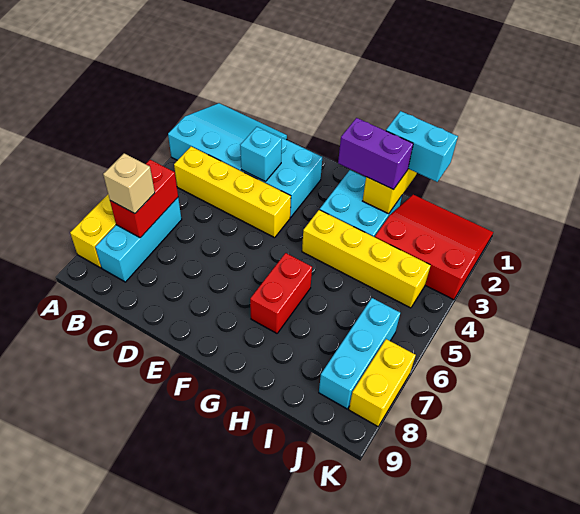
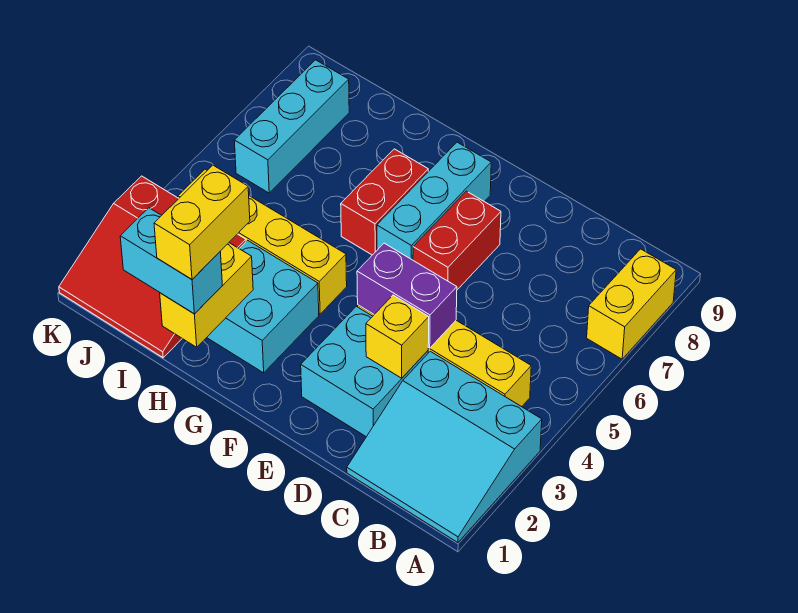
cyan 1x3 brick [95,198,182,282] -> cyan 1x3 brick moved to [377,142,491,260]
red 1x2 brick [110,160,178,238] -> red 1x2 brick moved to [413,191,501,290]
tan 1x1 brick [103,153,155,214] -> none
cyan 1x1 brick [240,127,282,181] -> yellow 1x1 brick [366,295,429,378]
purple 1x2 brick [338,118,413,190] -> purple 1x2 brick moved to [357,243,457,348]
yellow 1x2 brick [349,339,416,426] -> yellow 1x2 brick moved to [154,165,250,279]

